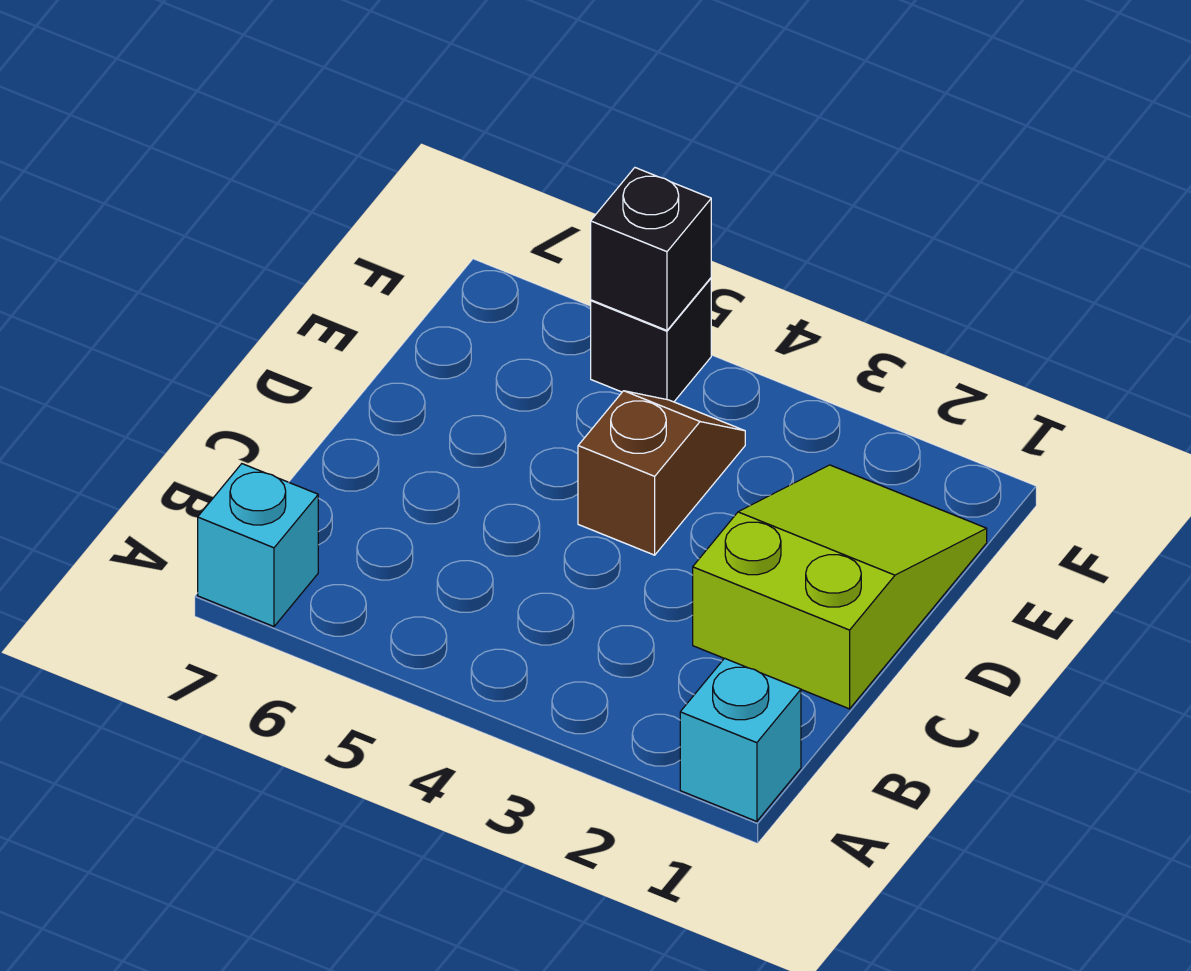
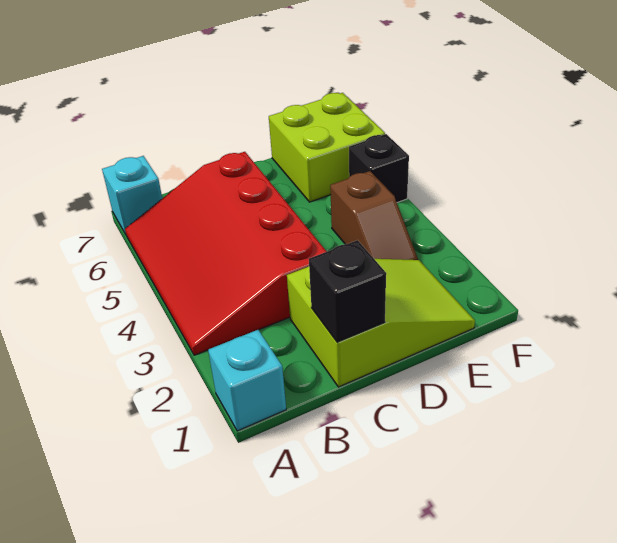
none -> red 3x4 slope [125,152,327,355]
brown 1x2 slope [578,391,745,555] -> brown 1x2 slope turned to [330,171,418,260]
none -> lime 2x2 brick [269,93,385,202]
black 1x1 brick [591,168,711,330] -> black 1x1 brick moved to [309,240,386,342]

